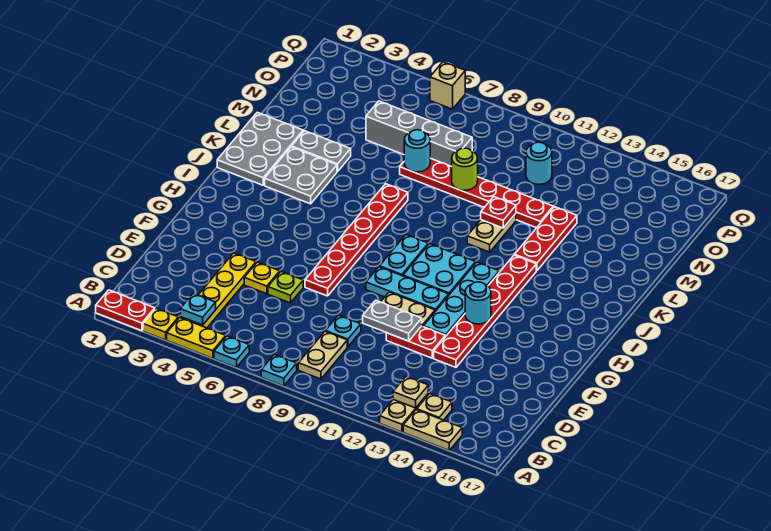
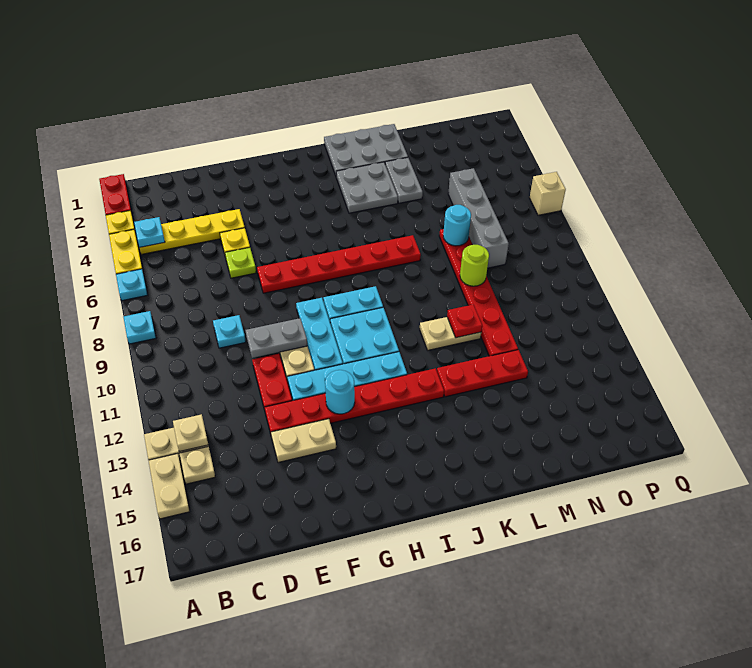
tan 1x2 plate [298,331,347,379] -> tan 1x2 plate moved to [271,419,336,462]
grey 1x2 plate [363,300,422,341] -> grey 1x2 plate turned to [246,318,307,358]
cyan 1x1 round brick [526,142,552,184] -> none

